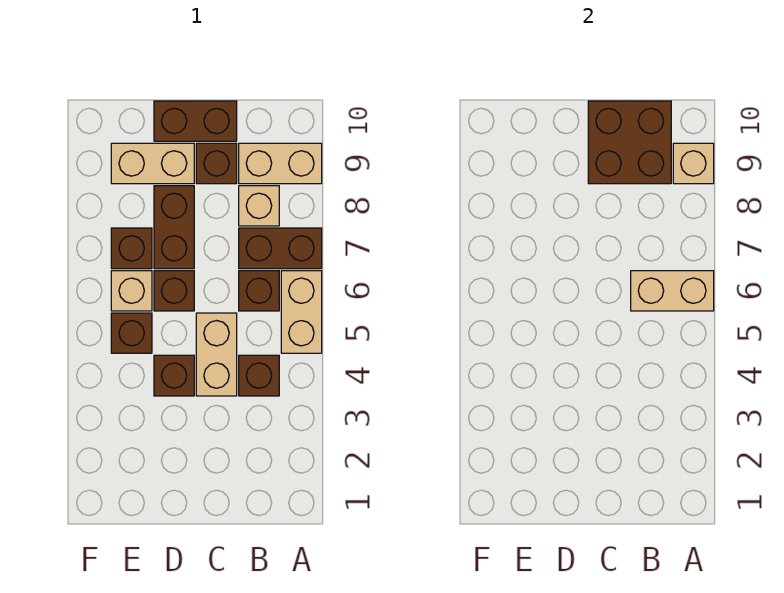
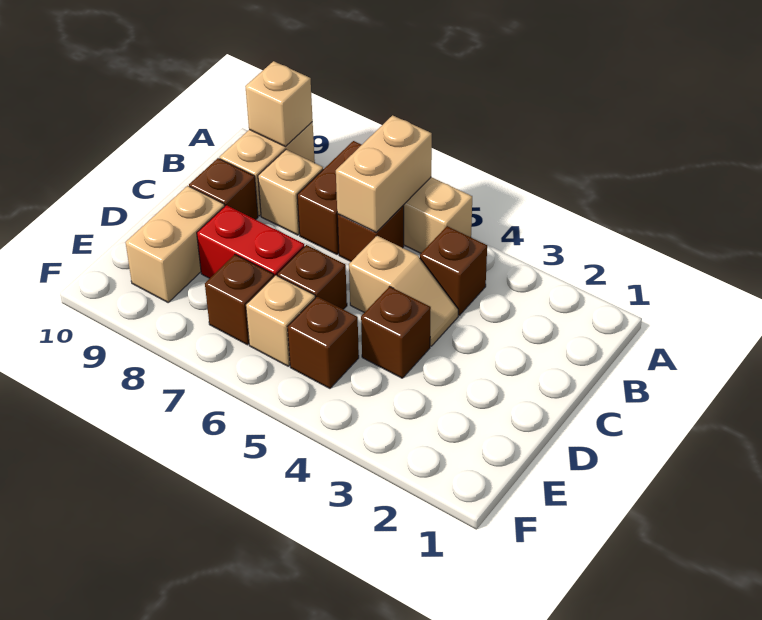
brown 2x2 brick [588,101,671,184] -> none
tan 1x2 brick [196,313,237,396] -> tan 1x2 slope [349,236,458,346]
brown 1x2 brick [154,101,237,141] -> none
brown 1x2 brick [154,186,194,269] -> red 1x2 brick [197,205,304,278]

